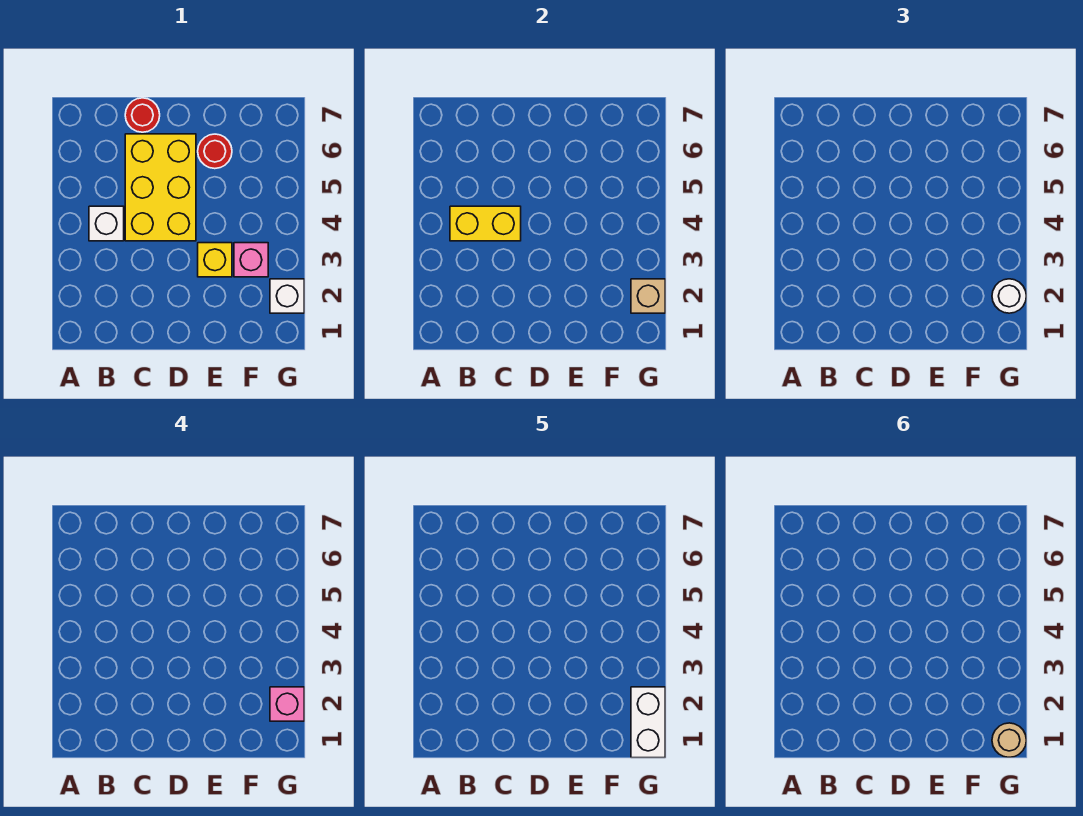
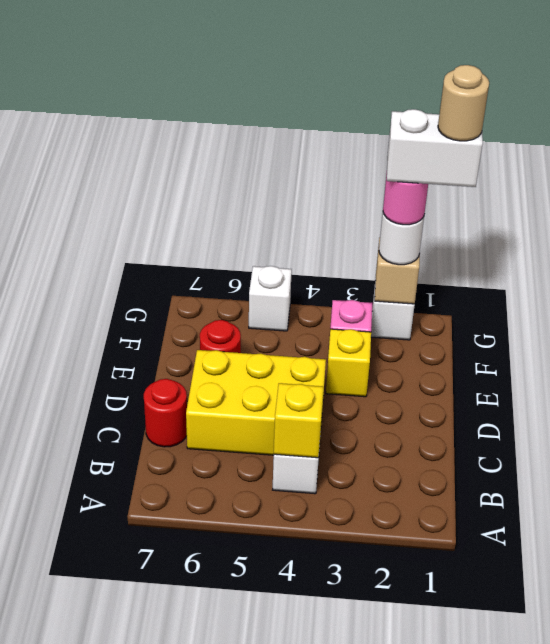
yellow 1x2 brick [450,206,521,241] -> yellow 1x1 brick [274,383,324,458]
pink 1x1 brick [270,687,304,721] -> pink 1x1 round brick [383,174,428,225]
none -> white 1x1 brick [249,266,292,331]

